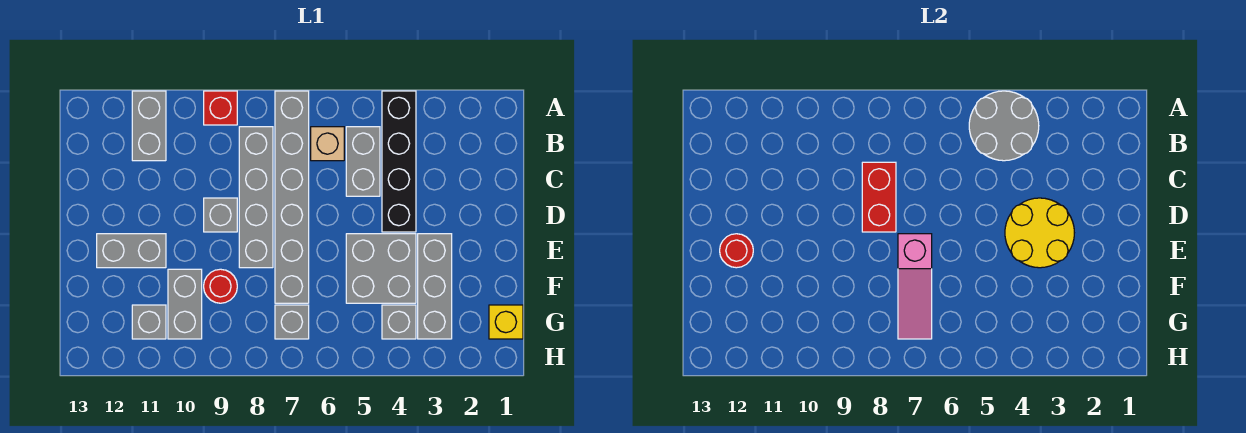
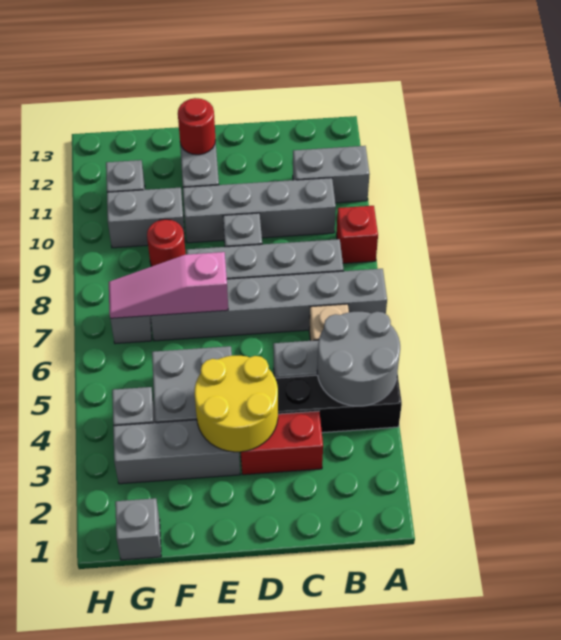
none -> grey 1x4 brick [183,178,336,243]
red 1x2 brick [862,162,896,232] -> red 1x2 brick moved to [240,411,323,475]
yellow 1x1 brick [489,305,523,339] -> grey 1x1 brick [115,498,161,560]

